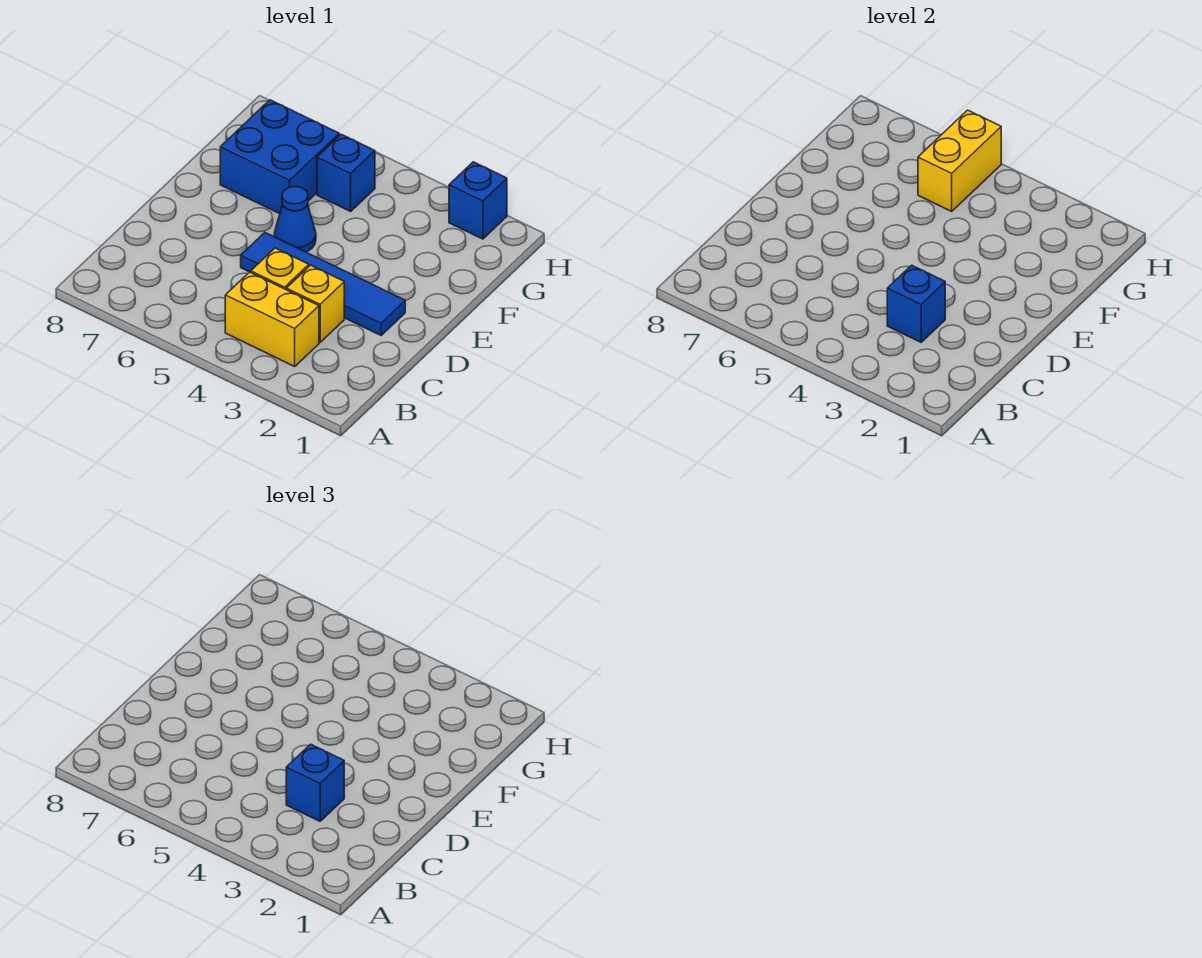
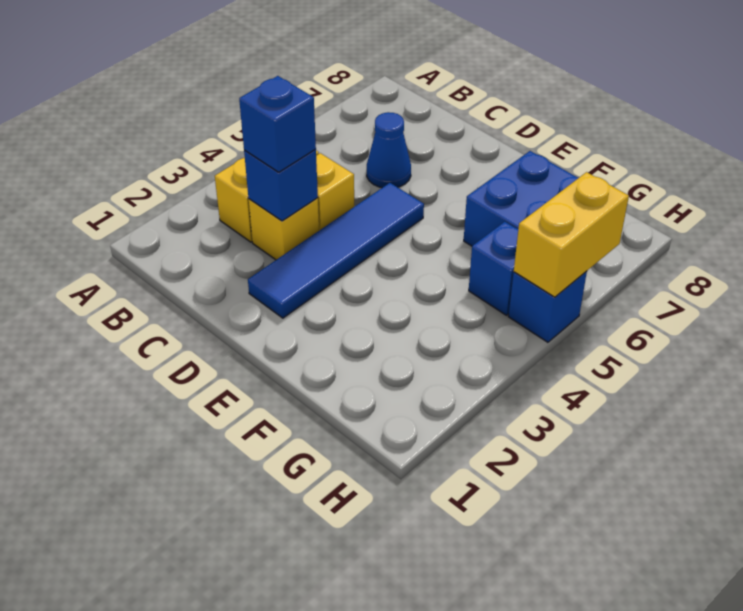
blue 1x1 cone [274,186,316,252] -> blue 1x1 cone moved to [367,112,411,188]
yellow 1x2 brick [918,110,1001,211] -> yellow 1x2 brick turned to [514,172,629,297]
blue 1x1 brick [449,162,507,239] -> blue 1x1 brick moved to [508,271,587,342]

